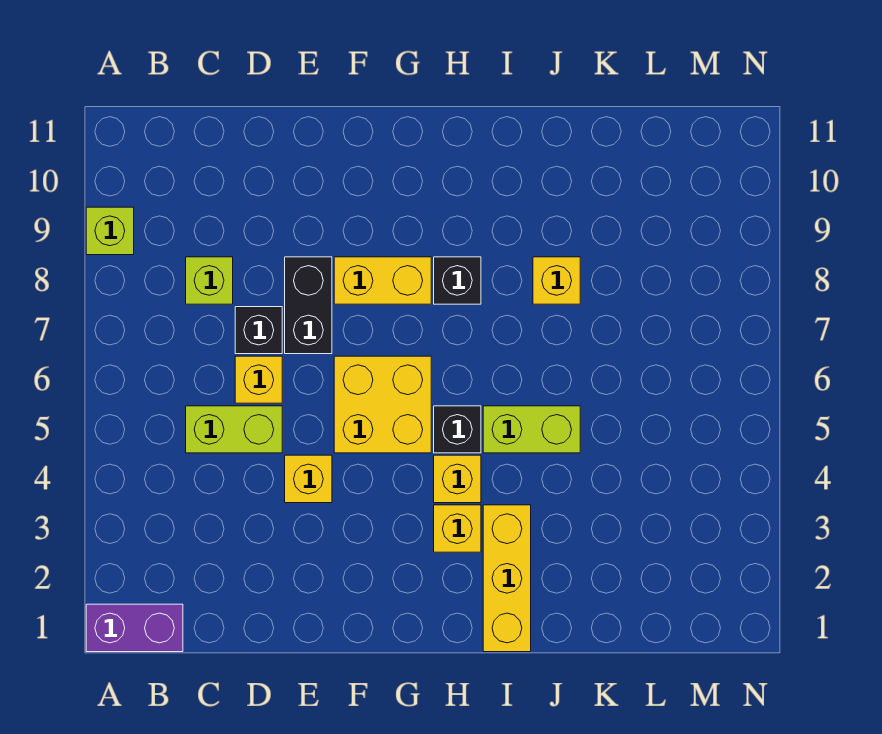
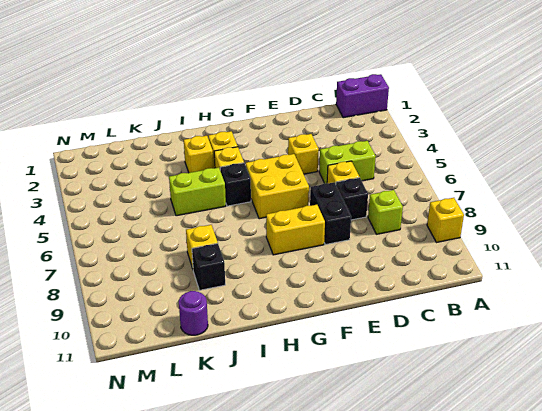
lime 1x1 brick [86,207,134,255] -> yellow 1x1 brick [427,198,464,243]
black 1x1 brick [434,257,481,304] -> black 1x1 brick moved to [192,243,225,290]
yellow 1x3 brick [483,505,531,652] -> yellow 1x1 brick [184,136,213,173]
none -> purple 1x1 round brick [179,291,208,335]

